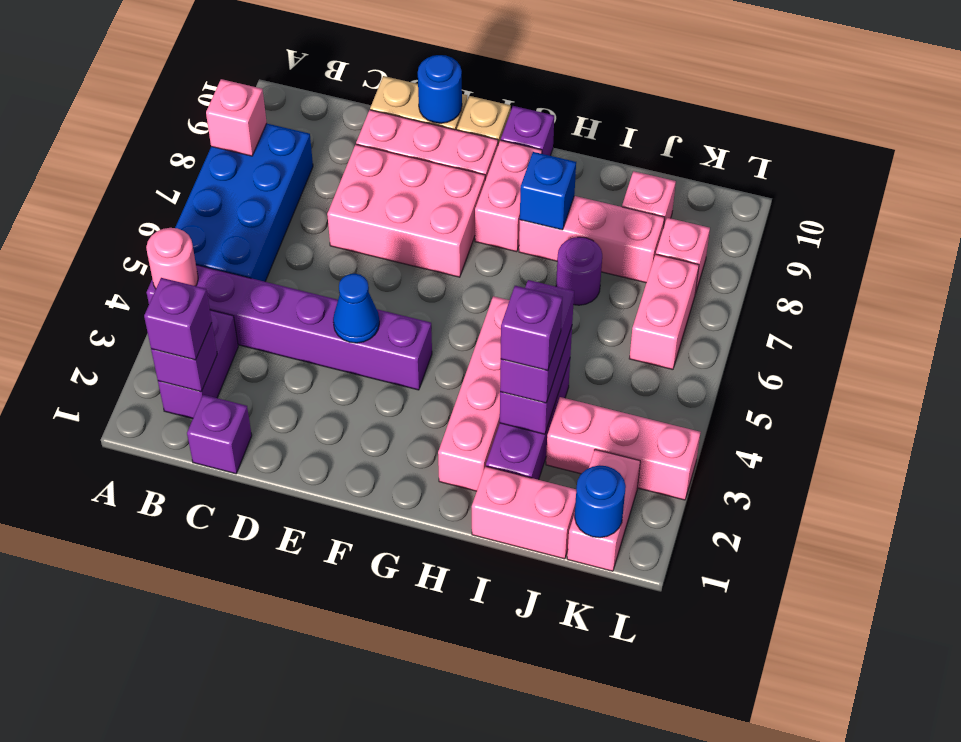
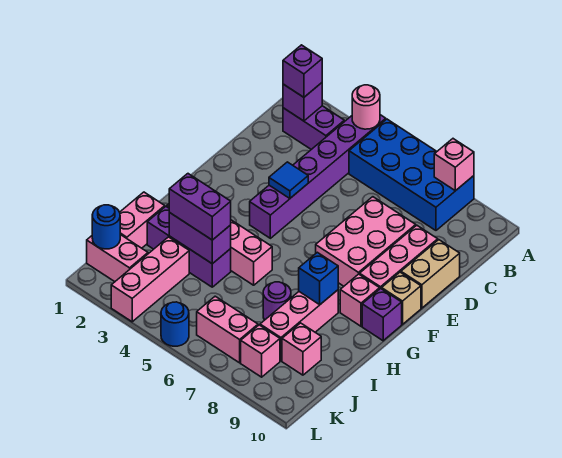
purple 1x1 brick [187,395,252,474] -> none
blue 1x1 cone [333,274,379,343] -> blue 1x1 tile [269,162,308,198]
blue 1x1 round brick [418,55,462,123] -> blue 1x1 round brick moved to [161,302,189,346]
pink 1x2 brick [475,140,542,252] -> pink 1x1 brick [340,274,380,326]
purple 1x1 brick [501,286,563,371] -> none

